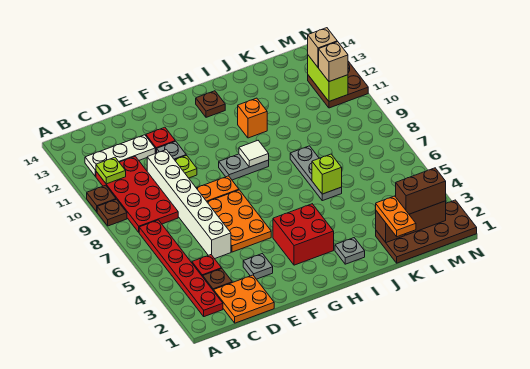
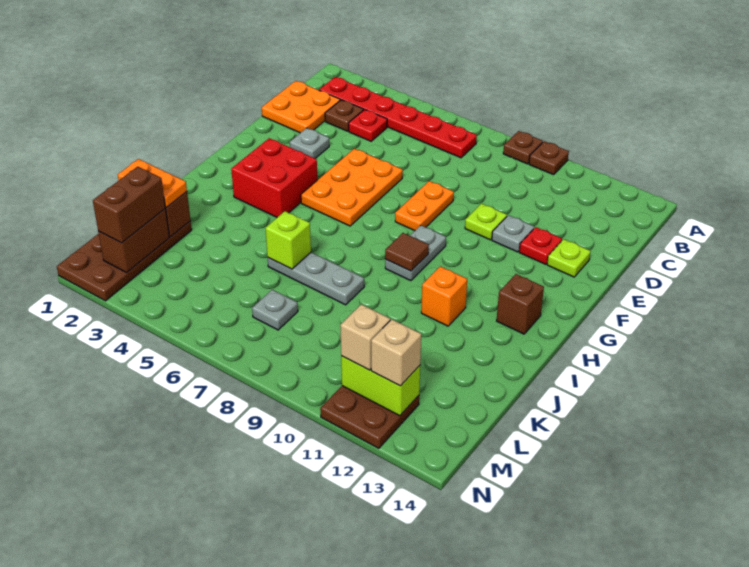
red 2x4 plate [96,156,178,232] -> none
lime 1x1 plate [96,157,126,184] -> lime 1x1 plate moved to [547,239,591,277]
white 1x3 plate [85,135,155,177] -> none
white 1x6 brick [147,150,231,259] -> none
orange 2x3 plate [207,190,271,252] -> orange 2x3 plate turned to [301,149,403,226]
white 1x1 tile [239,141,269,167] -> brown 1x1 tile [385,233,429,271]
brown 1x1 plate [196,91,225,117] -> brown 1x1 brick [497,274,544,334]
grey 1x1 plate [335,238,365,264] -> grey 1x1 plate moved to [252,290,298,330]

